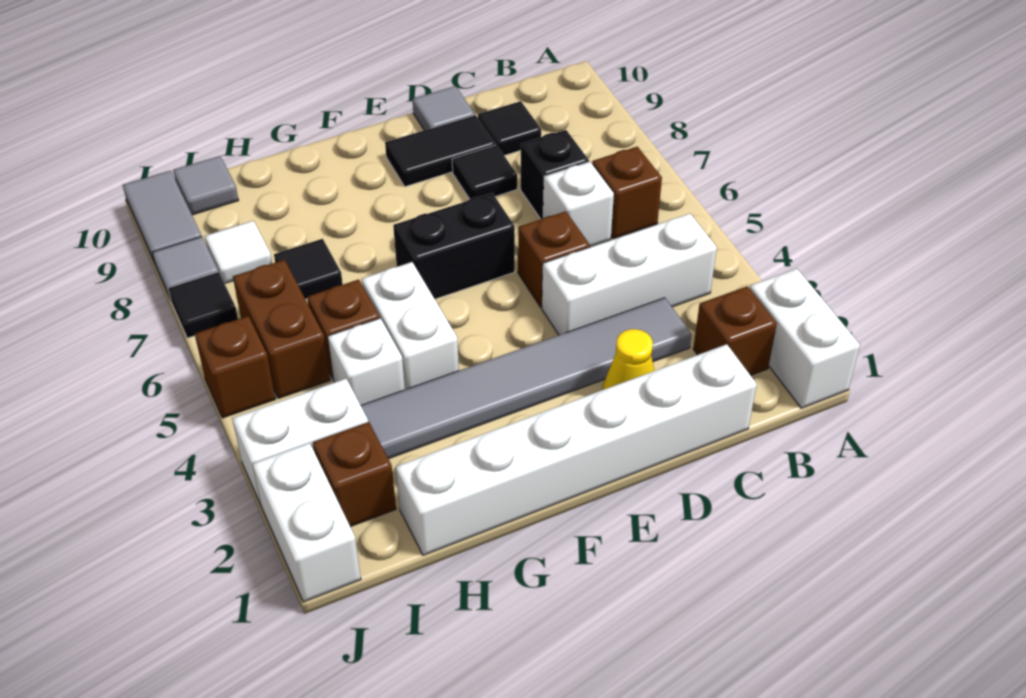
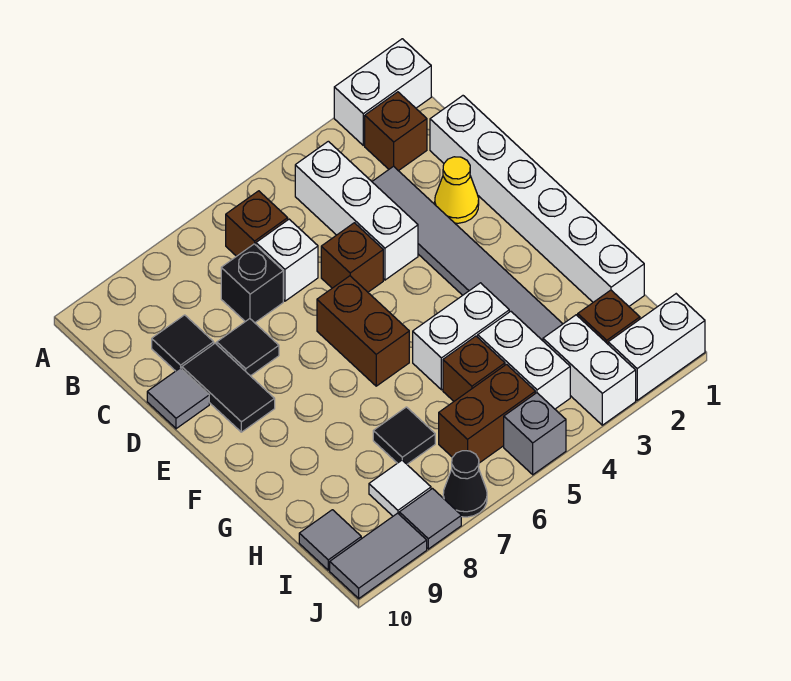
black 1x2 brick [393,193,515,299] -> brown 1x2 brick [317,276,409,386]
white 1x1 brick [328,318,405,405] -> white 1x2 brick [478,311,570,409]
brown 1x1 brick [195,316,275,418] -> grey 1x1 brick [504,393,566,475]
black 1x1 tile [168,272,238,338] -> black 1x1 cone [443,451,487,517]

